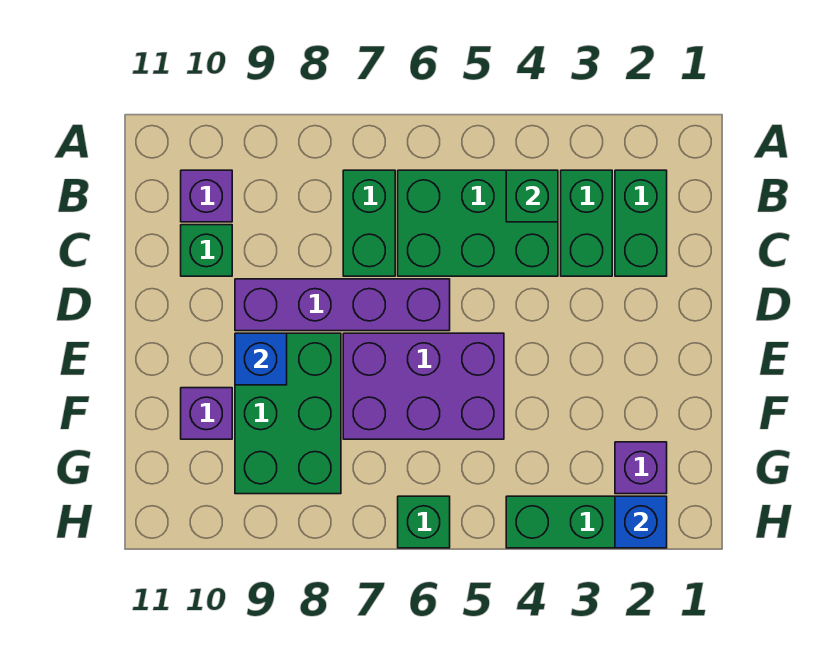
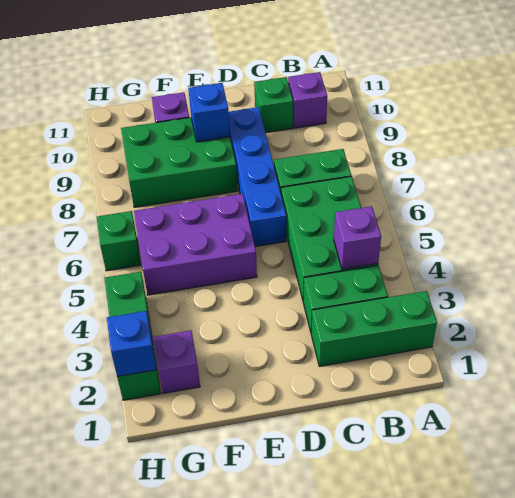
green 1x2 brick [615,170,667,276] -> green 1x3 brick [311,291,437,366]
green 1x1 brick [506,170,558,222] -> purple 1x1 brick [334,206,381,269]
purple 1x4 brick [235,279,450,331] -> blue 1x4 brick [229,107,286,247]
purple 2x3 brick [343,333,504,439] -> purple 2x3 brick turned to [134,194,257,295]

